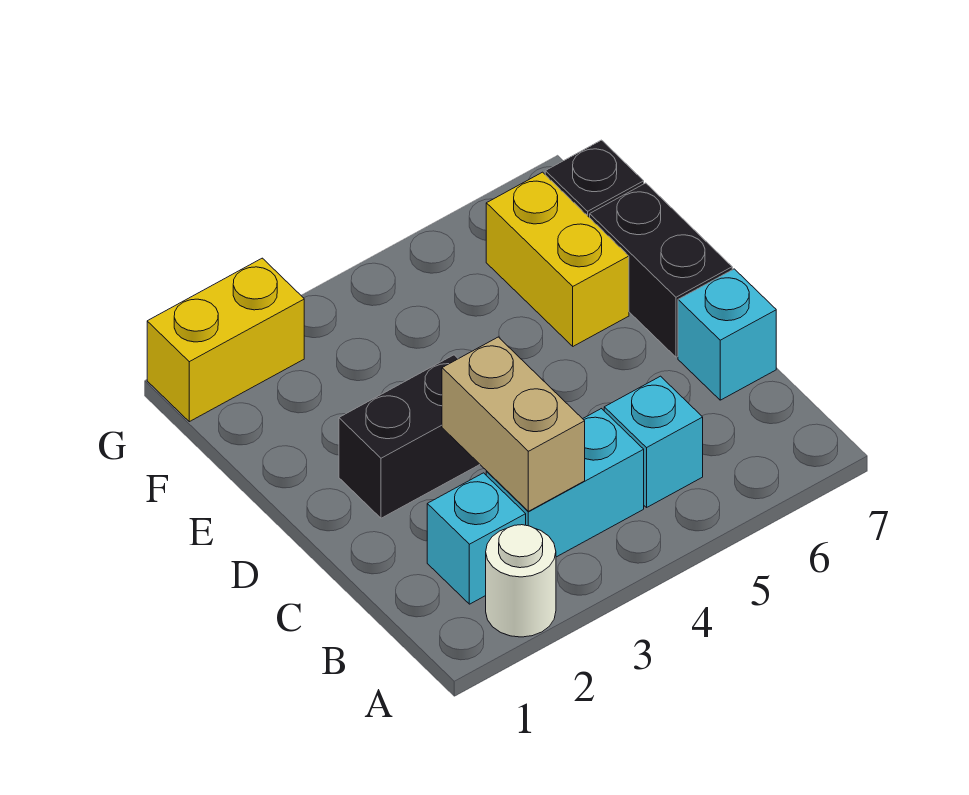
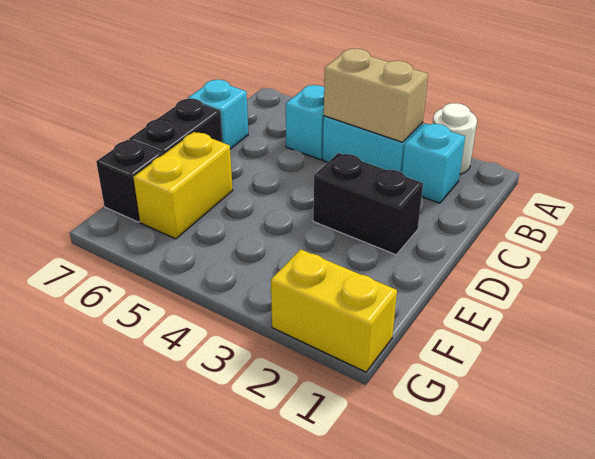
tan 1x2 brick [442,337,585,511] -> tan 1x2 brick turned to [324,49,428,142]

